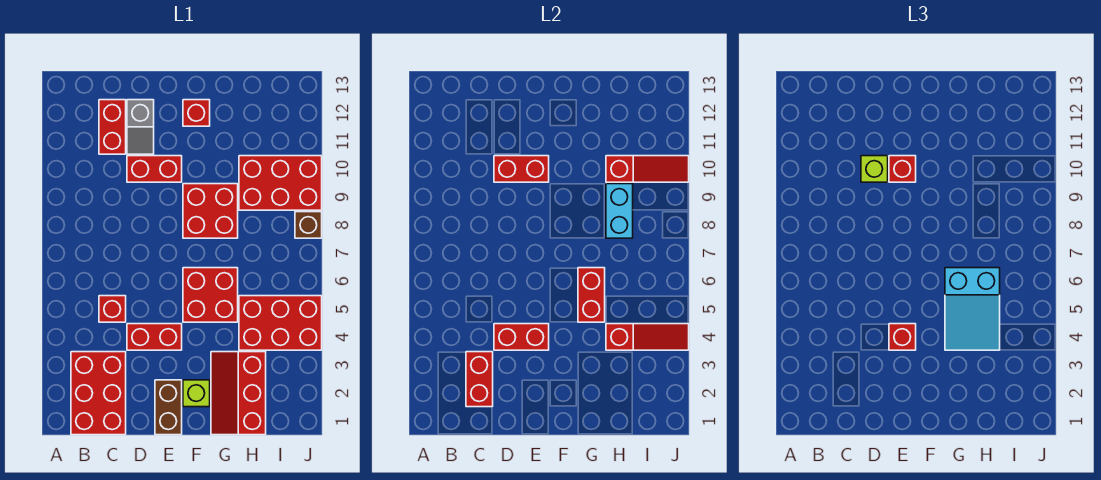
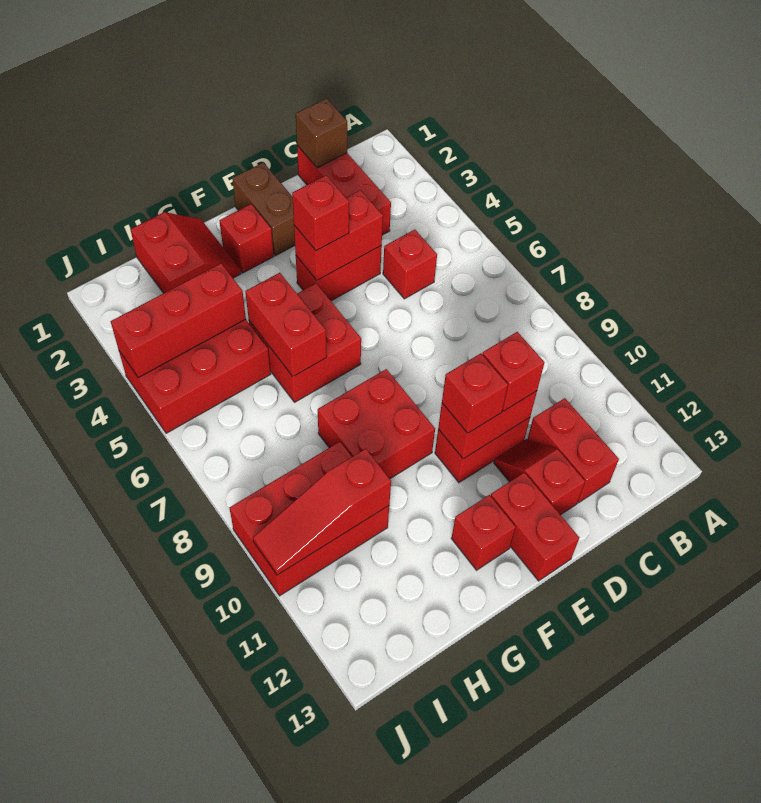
red 2x3 brick [71,352,126,435] -> red 1x3 brick [297,146,391,235]
red 1x2 brick [466,352,493,407] -> red 1x2 brick moved to [491,472,579,581]
lime 1x1 brick [861,156,888,182] -> red 1x1 brick [482,332,544,411]
grey 1x2 slope [127,100,154,154] -> red 1x2 slope [494,439,585,515]
lime 1x1 brick [183,380,210,407] -> red 1x1 brick [219,204,274,273]
red 2x3 slope [211,352,266,435] -> red 2x2 slope [130,212,241,293]
cyan 2x3 slope [945,268,1000,350] -> none
red 1x3 slope [606,324,689,350] -> red 1x3 brick [111,263,246,378]
cyan 1x2 brick [606,184,633,238] -> none
brown 1x1 brick [295,212,322,238] -> brown 1x1 brick moved to [296,98,347,168]

